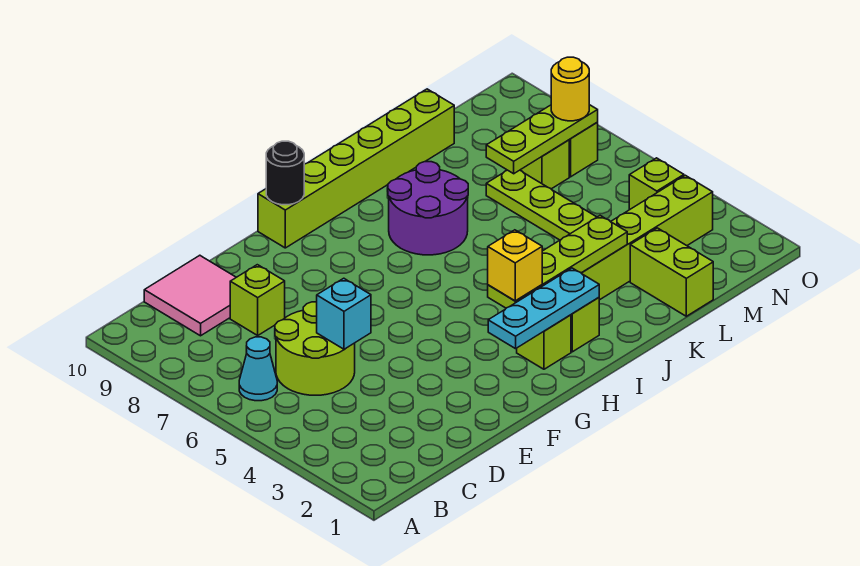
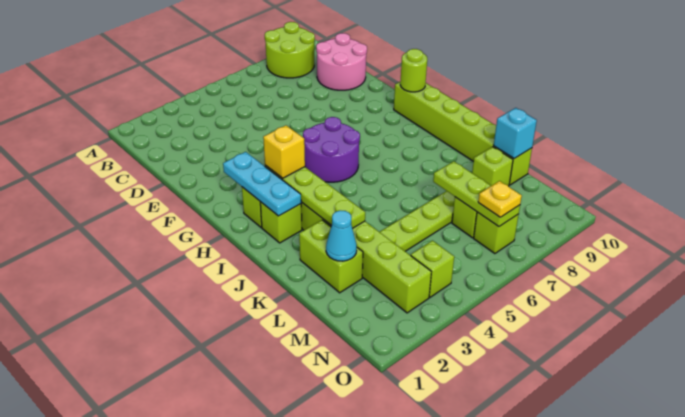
cyan 1x1 cone [239,337,277,401] -> cyan 1x1 cone moved to [326,210,357,261]
lime 2x2 round brick [275,302,355,395] -> lime 2x2 round brick moved to [265,22,315,78]
pink 2x2 tile [144,255,236,336] -> pink 2x2 round brick [316,33,367,90]
cyan 1x1 brick [317,278,371,349] -> cyan 1x1 brick moved to [494,108,537,158]
lime 1x1 brick [230,265,285,335] -> lime 1x1 brick moved to [472,147,513,186]
black 1x1 round brick [266,141,304,205] -> lime 1x1 round brick [400,49,427,92]
purple 2x2 round brick [388,162,468,255] -> purple 2x2 round brick moved to [303,117,360,182]
lime 1x2 brick [630,228,713,316] -> lime 1x2 brick turned to [299,220,363,293]
yellow 1x1 round brick [551,57,589,121] -> yellow 1x1 plate [478,181,522,217]

